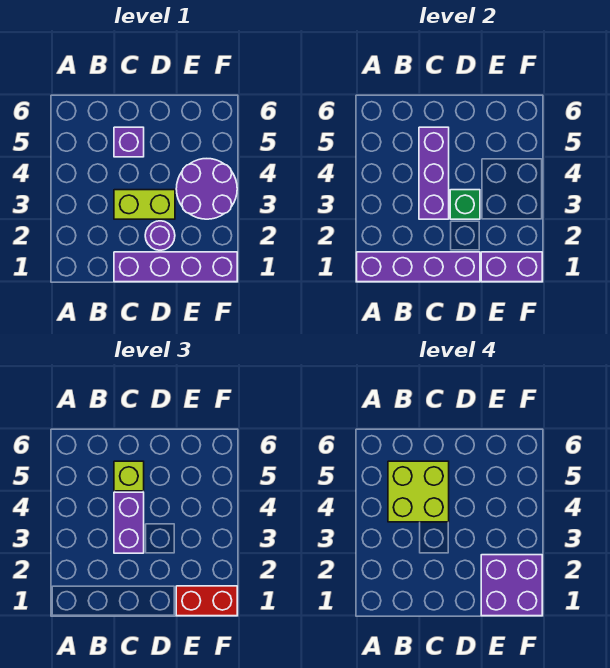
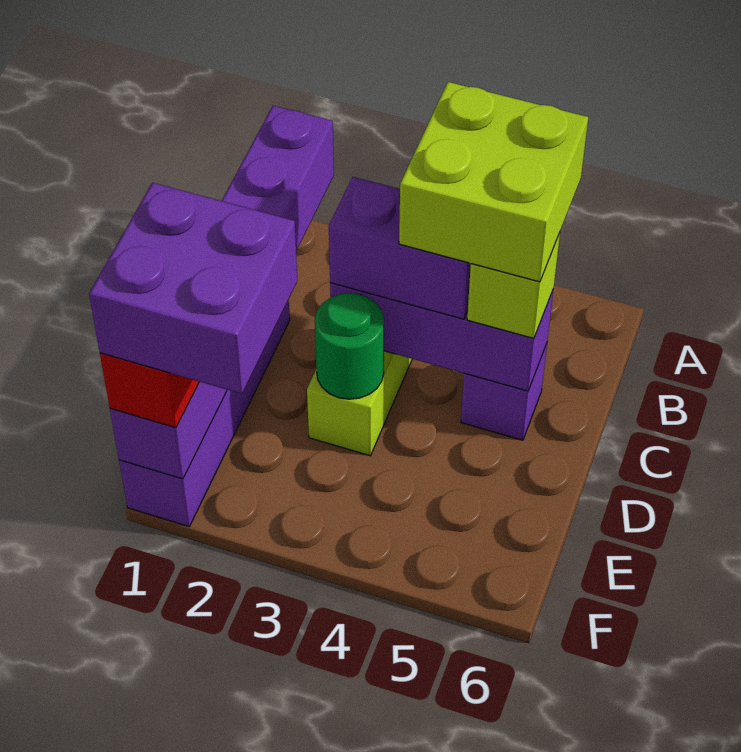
purple 1x1 round brick [145,221,175,250] -> none
green 1x1 brick [450,190,480,219] -> green 1x1 round brick [315,293,384,399]
purple 2x2 round brick [176,159,237,219] -> none

